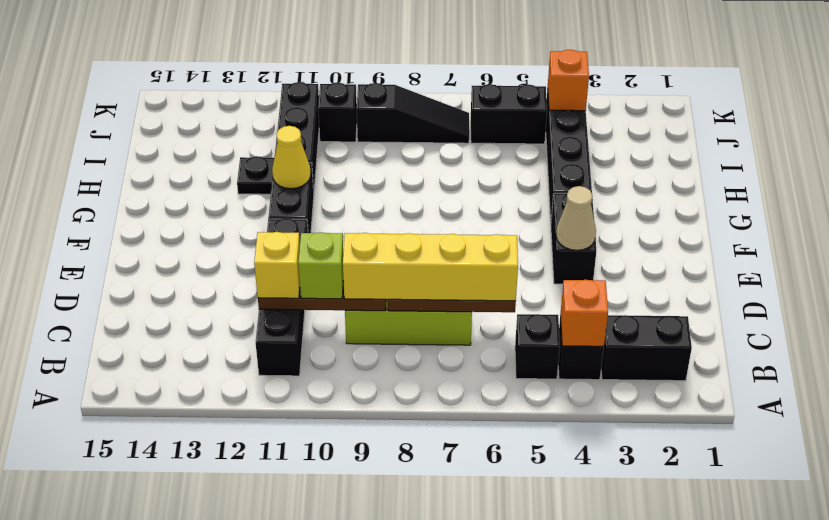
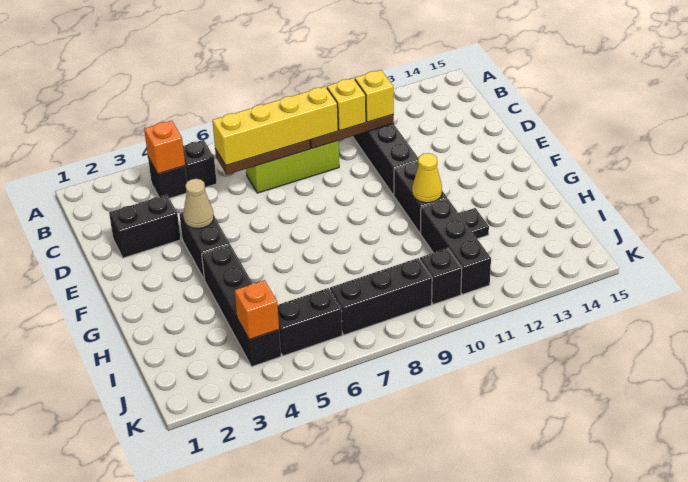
black 1x2 brick [601,315,692,381] -> black 1x2 brick moved to [109,195,181,258]
lime 1x1 brick [299,232,343,299] -> yellow 1x1 brick [327,78,366,131]
black 1x3 slope [357,83,469,143] -> black 1x3 brick [330,258,432,335]

